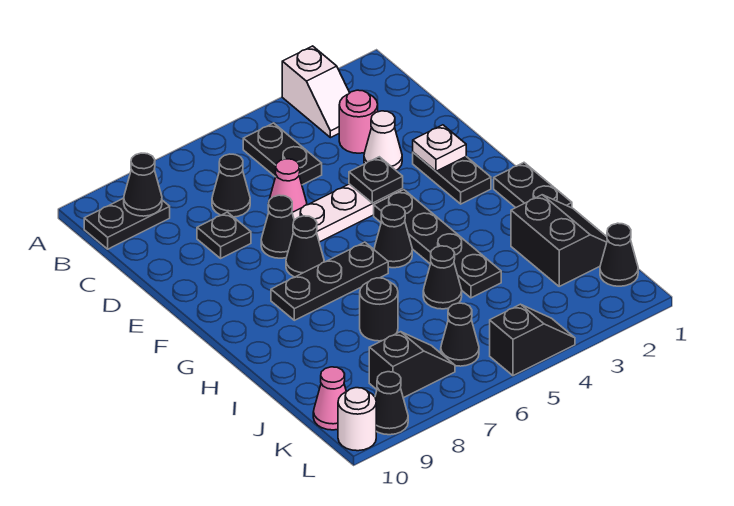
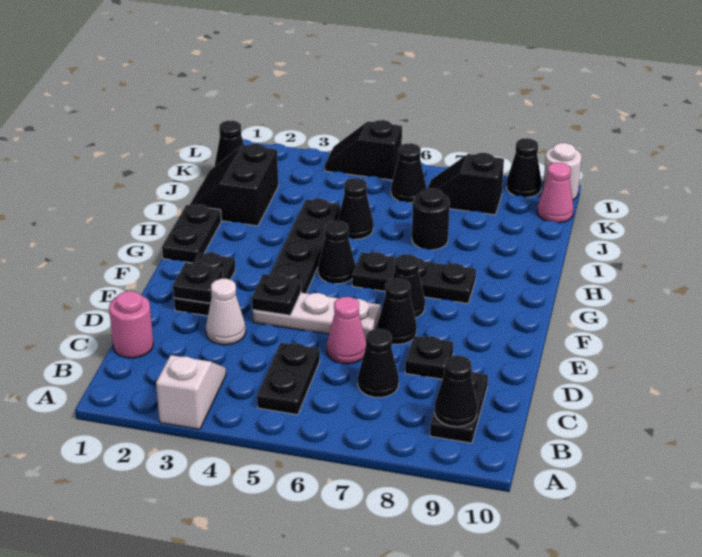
black 1x2 plate [84,198,170,249] -> black 1x2 plate turned to [430,371,488,443]
pink 1x1 round brick [339,90,378,153] -> pink 1x1 round brick moved to [109,291,153,358]
white 1x1 plate [413,125,466,171] -> black 1x1 plate [173,262,223,303]

